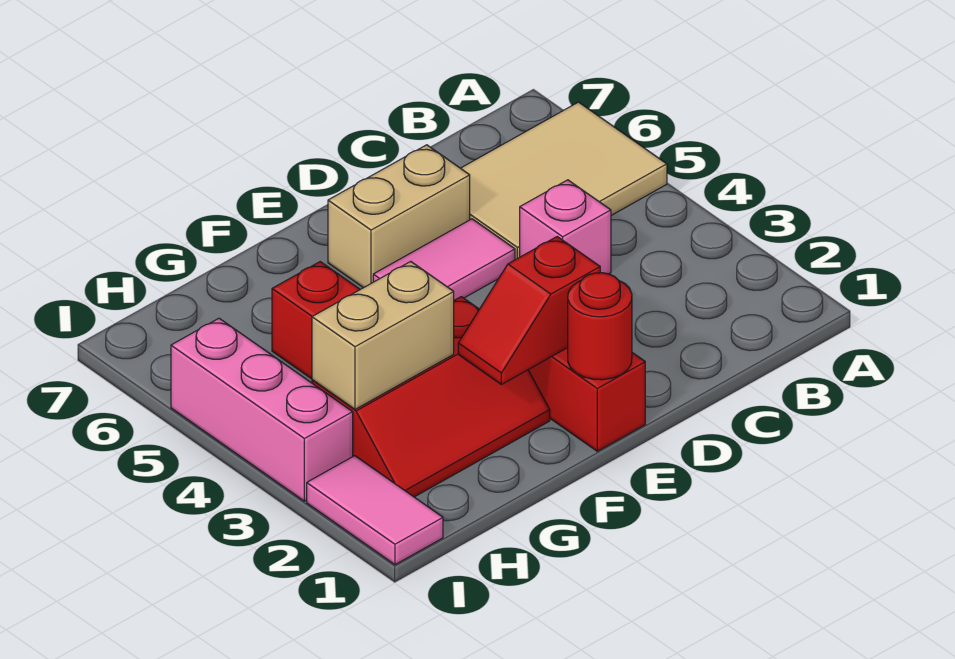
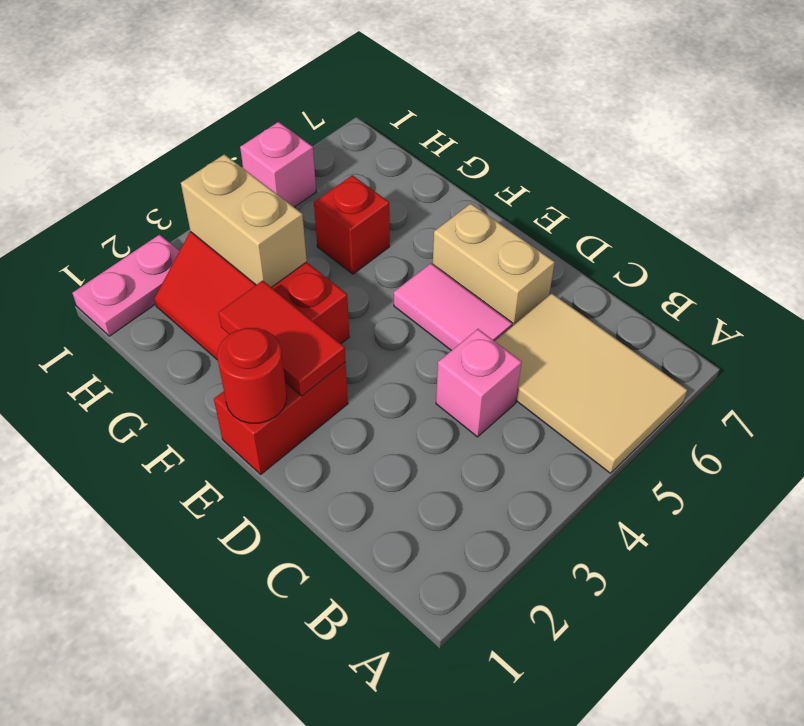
red 1x2 slope [458,237,600,384] -> red 1x2 tile [218,281,346,396]
pink 1x2 tile [307,456,443,565] -> pink 1x2 plate [72,235,179,336]
pink 1x3 brick [171,318,353,501] -> pink 1x1 brick [240,122,316,207]

